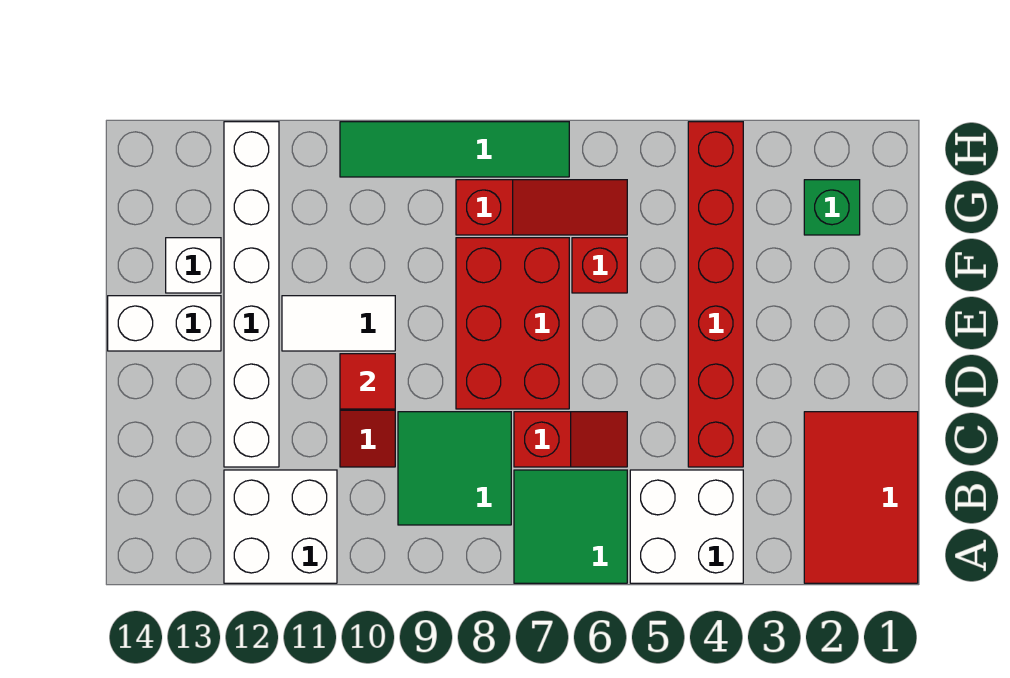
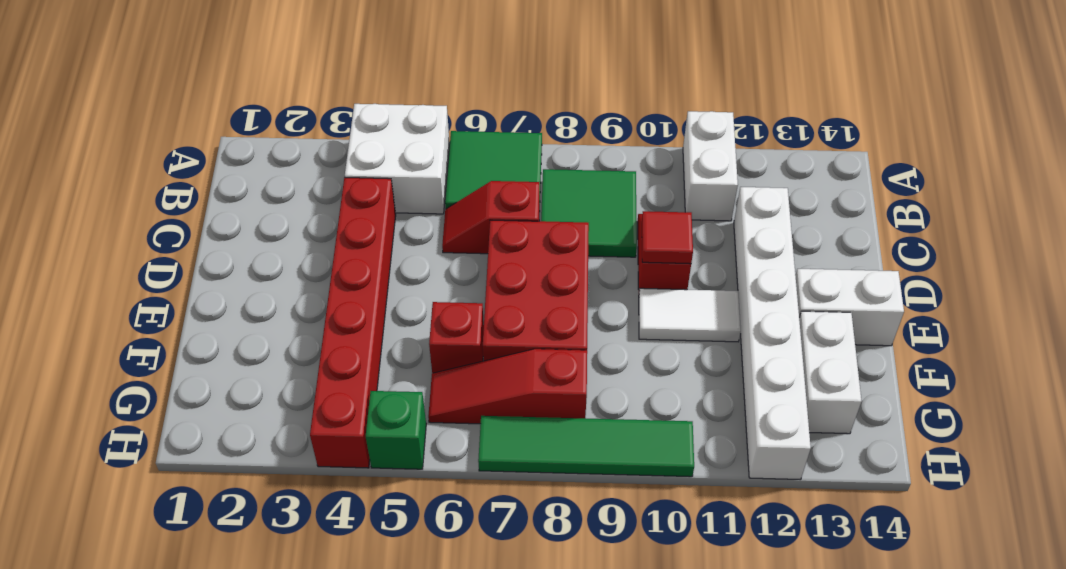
red 2x3 tile [804,412,918,583] -> none
white 2x2 brick [224,470,337,583] -> white 1x2 brick [683,111,738,221]
white 1x1 brick [166,238,221,293] -> white 1x2 brick [799,311,861,434]
green 1x1 brick [804,180,860,235] -> green 1x1 brick moved to [366,391,426,469]

